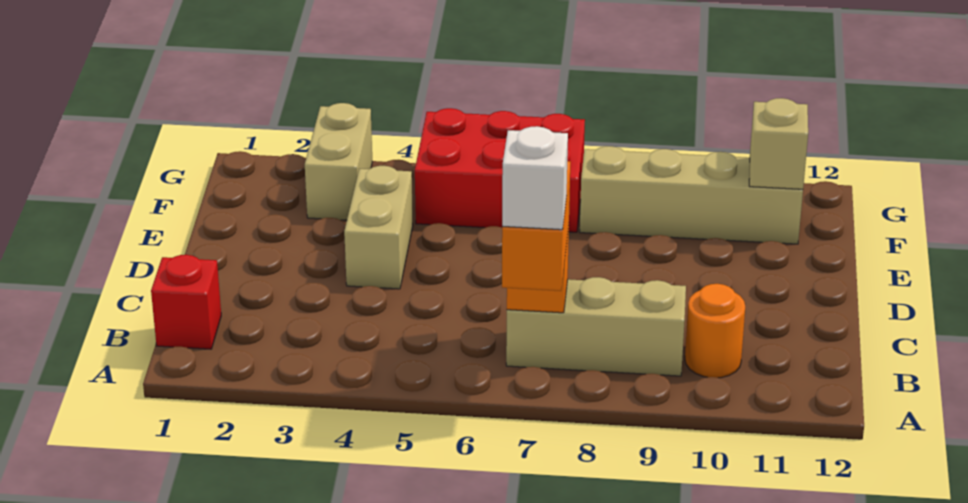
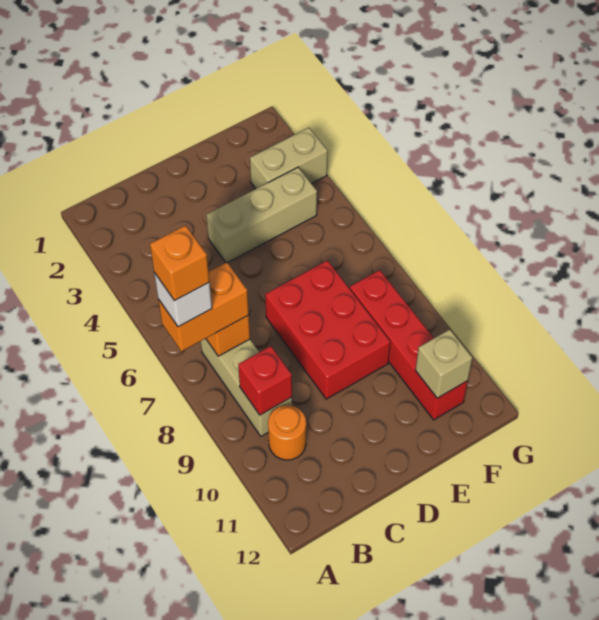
none -> orange 1x1 brick [150,225,209,301]
red 1x1 brick [151,255,221,349] -> red 1x1 brick moved to [238,346,292,415]
tan 1x2 brick [344,166,413,289] -> tan 1x3 brick [206,167,317,263]
red 2x3 brick [415,108,585,232] -> red 2x3 brick moved to [265,260,390,399]
tan 1x4 brick [580,146,803,244] -> red 1x4 brick [350,270,468,420]

